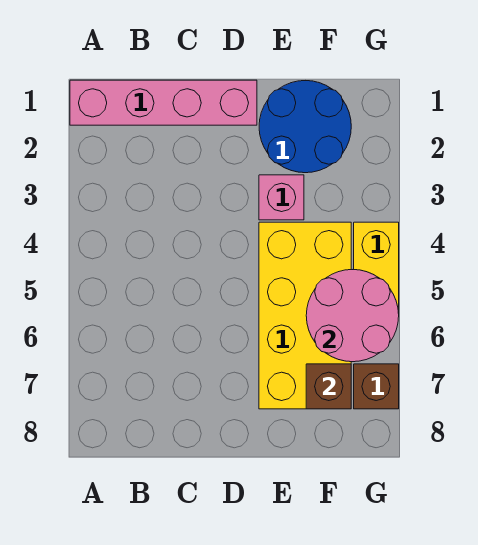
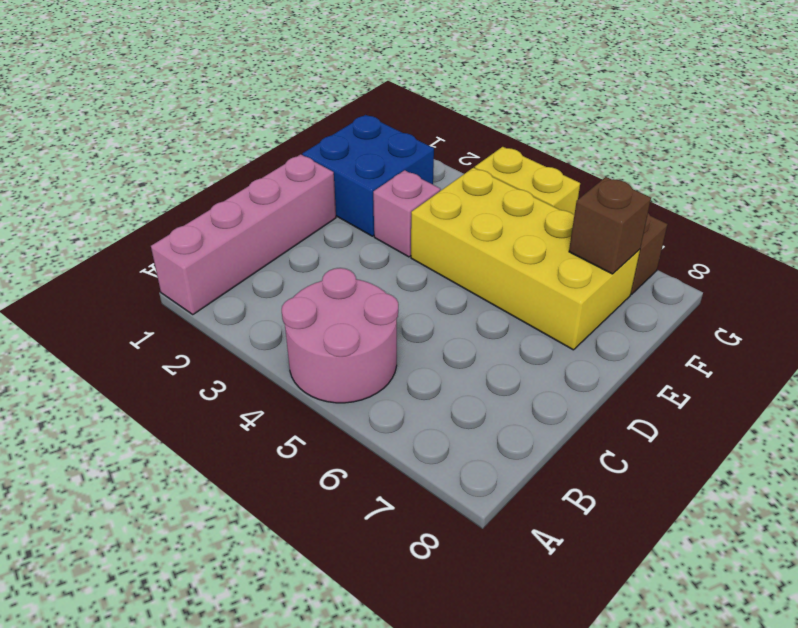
blue 2x2 round brick [259,81,351,173] -> blue 2x2 brick [302,115,434,236]
pink 2x2 round brick [306,270,399,362] -> pink 2x2 round brick moved to [282,268,398,403]

